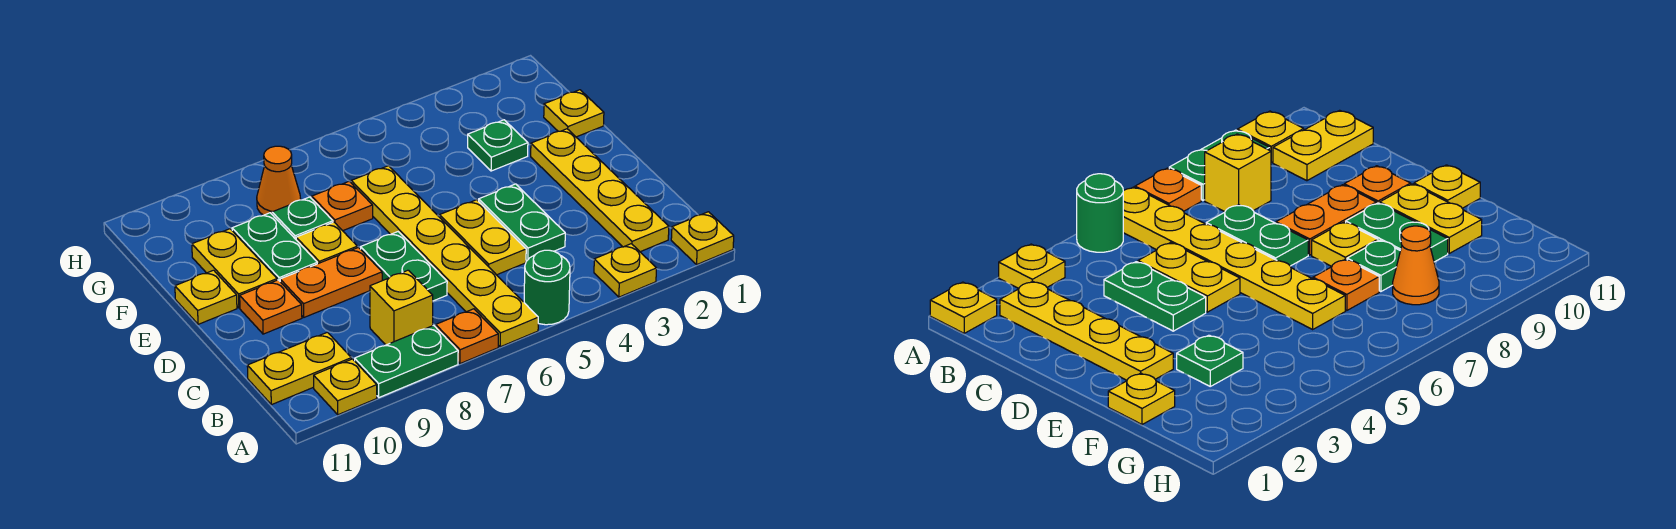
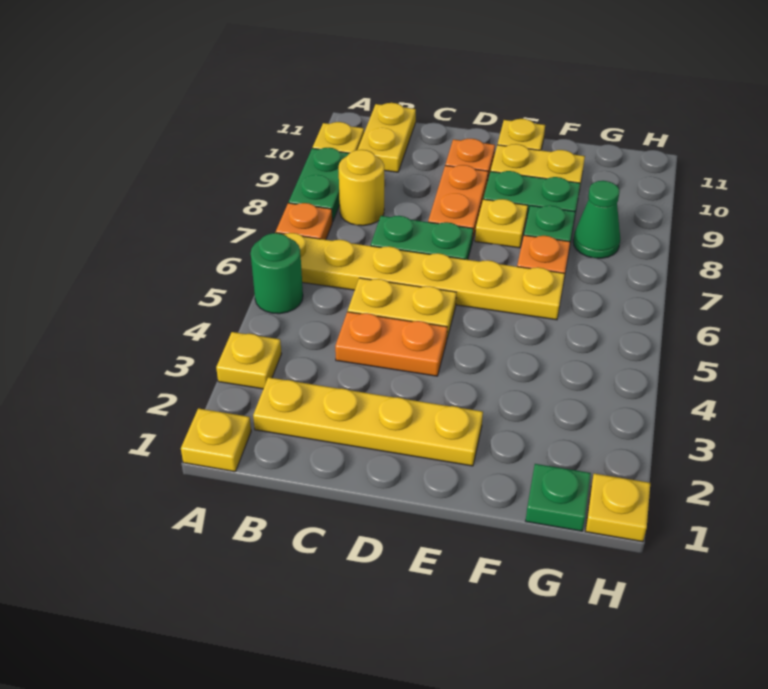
yellow 1x1 brick [370,270,433,345] -> yellow 1x1 round brick [339,150,384,226]
green 1x2 plate [479,184,565,261] -> orange 1x2 plate [335,312,447,376]
yellow 1x1 plate [544,90,604,137] -> yellow 1x1 plate moved to [585,474,650,542]
green 1x1 plate [468,120,528,171] -> green 1x1 plate moved to [526,464,591,531]
orange 1x1 cone [257,146,301,215] -> green 1x1 cone [573,181,620,258]

